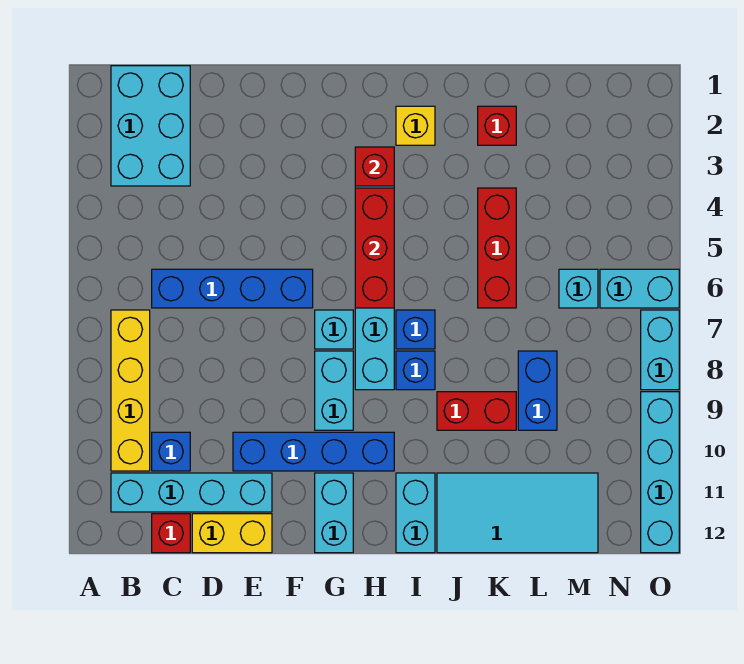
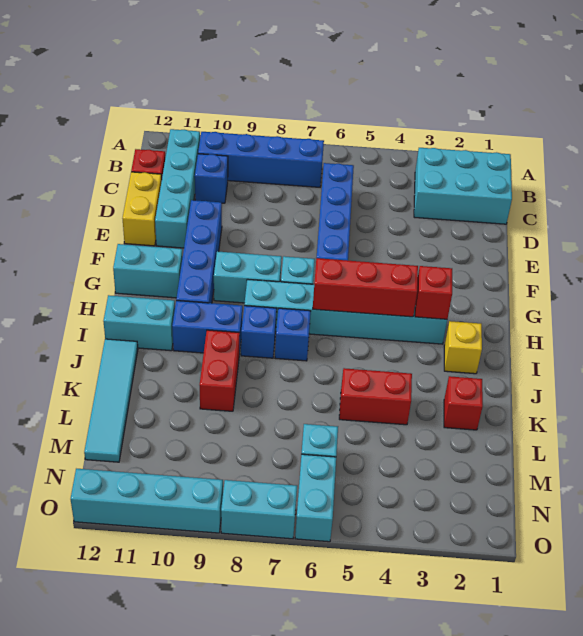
yellow 1x4 brick [111,310,150,471] -> blue 1x4 brick [198,132,324,187]
cyan 2x4 tile [437,473,598,553] -> cyan 1x4 tile [84,339,138,462]
red 1x3 brick [478,188,516,308] -> red 1x2 brick [339,368,412,425]
blue 1x2 brick [518,351,557,430] -> blue 1x2 brick moved to [172,301,243,354]

